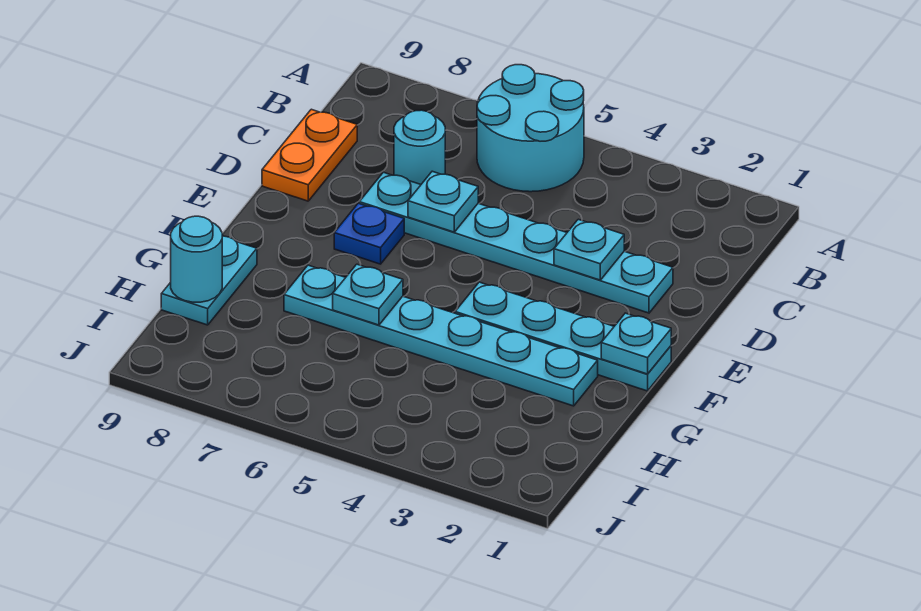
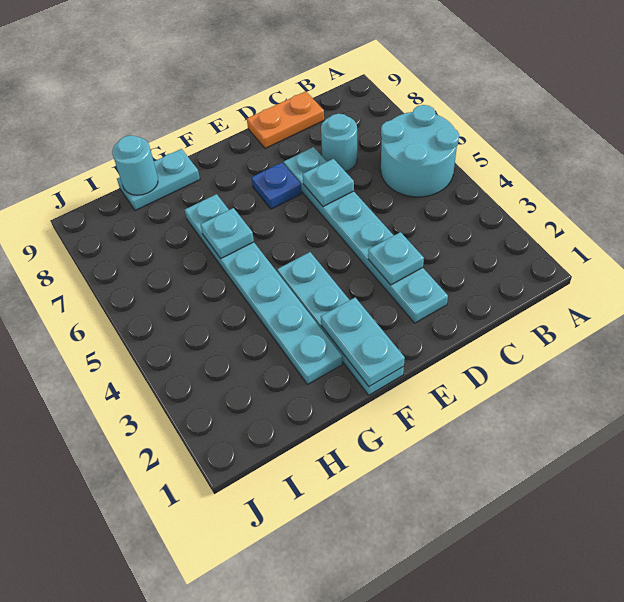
cyan 1x1 plate [601,313,671,374] -> cyan 1x2 plate [321,298,405,386]

